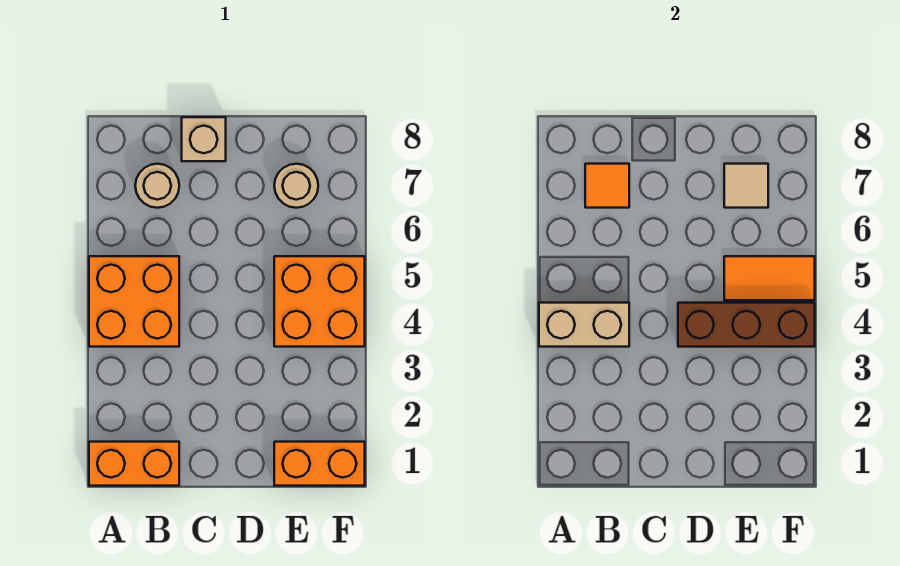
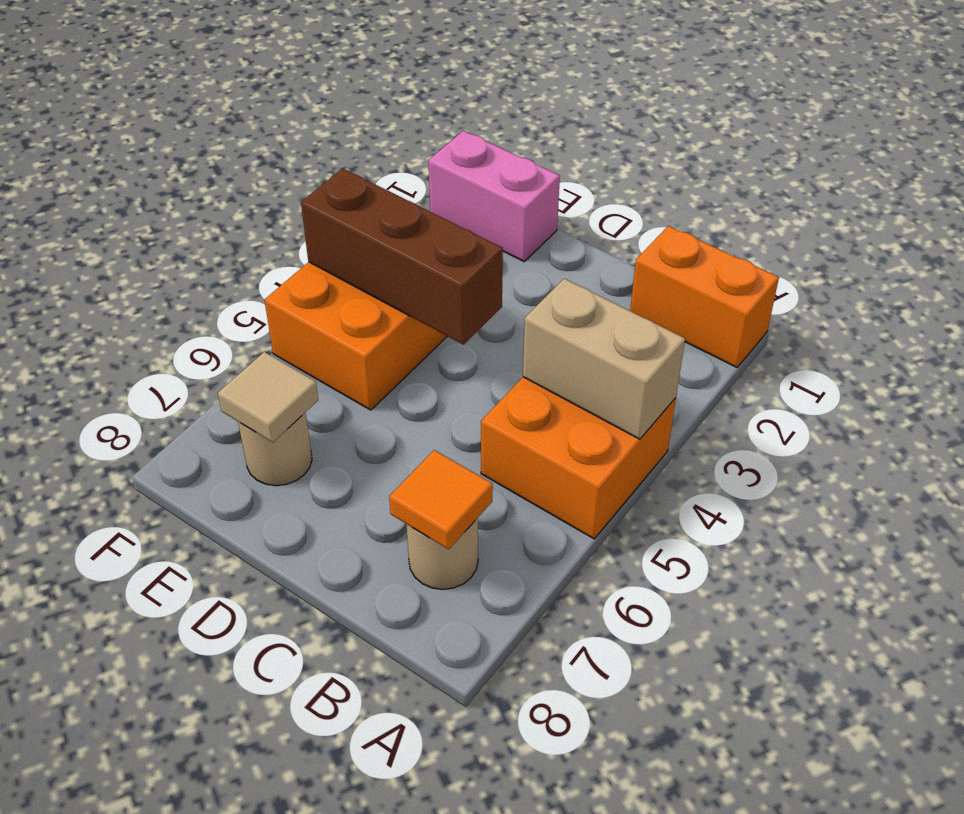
tan 1x1 brick [182,117,226,161] -> none
orange 1x2 brick [274,442,365,486] -> pink 1x2 brick [428,131,560,261]
orange 1x2 tile [724,256,815,300] -> none

